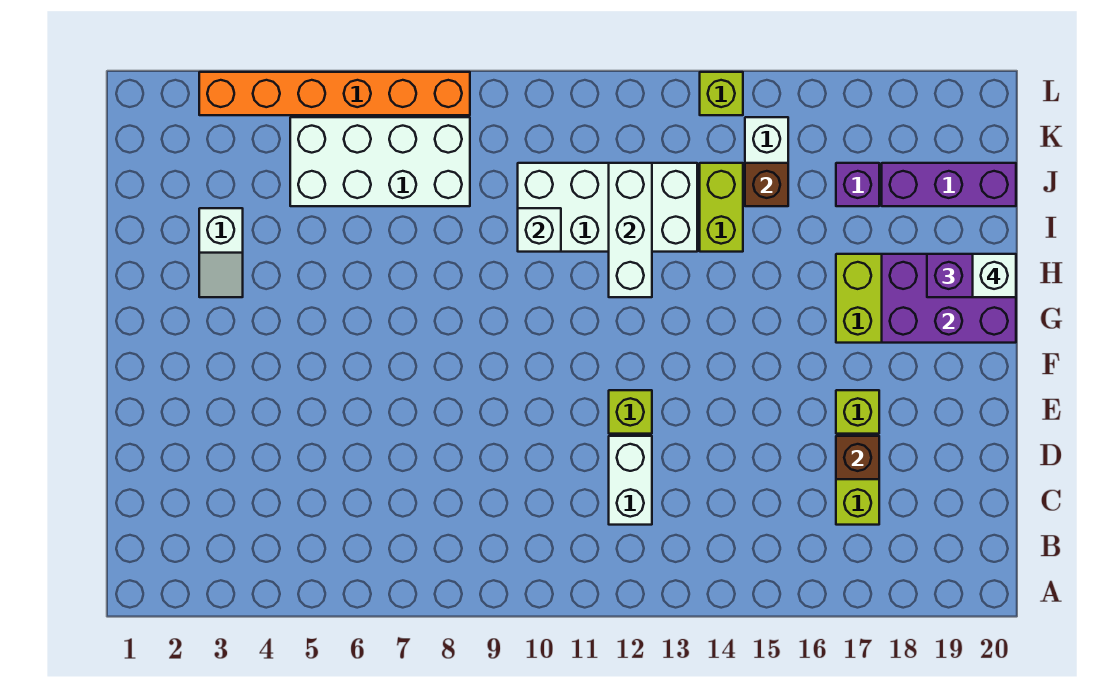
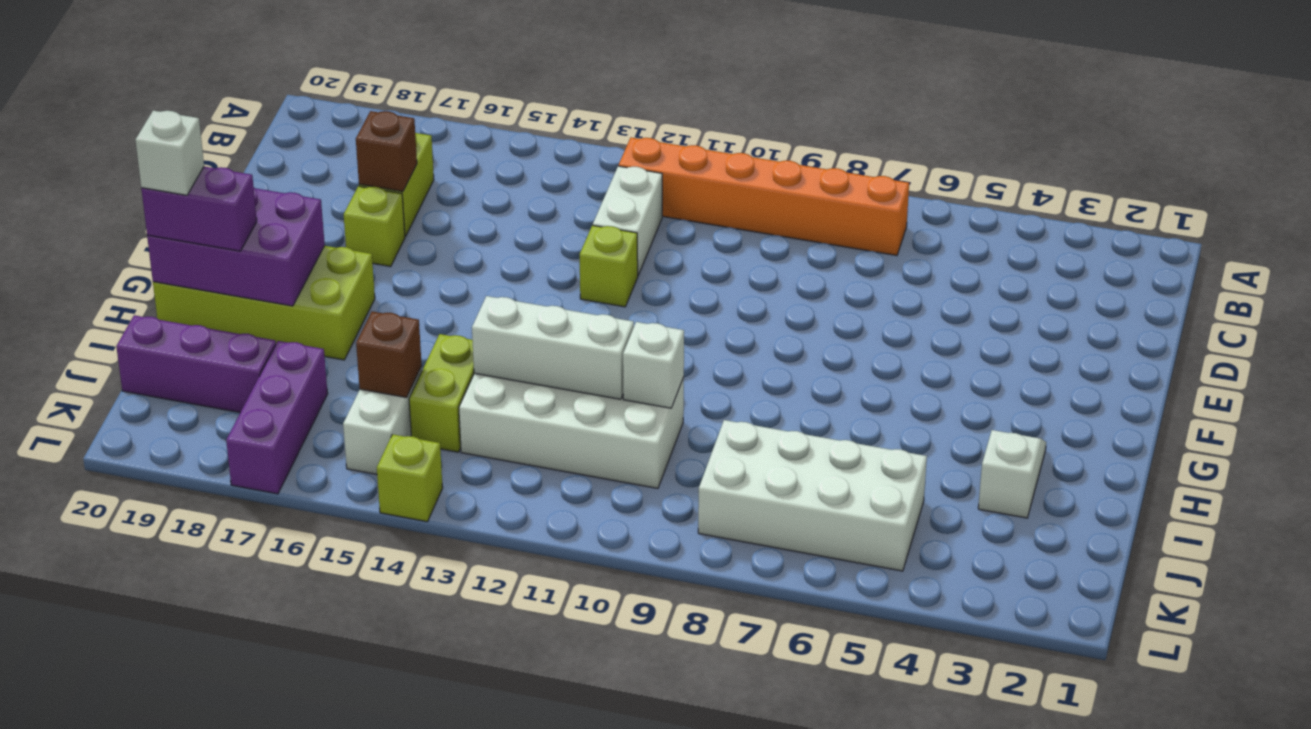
white 1x3 brick [609,163,652,297] -> white 1x3 brick turned to [472,296,634,399]
purple 1x1 brick [836,163,879,206] -> purple 1x3 brick [226,341,328,494]
orange 1x6 brick [199,72,470,115] -> orange 1x6 brick moved to [619,138,909,255]

